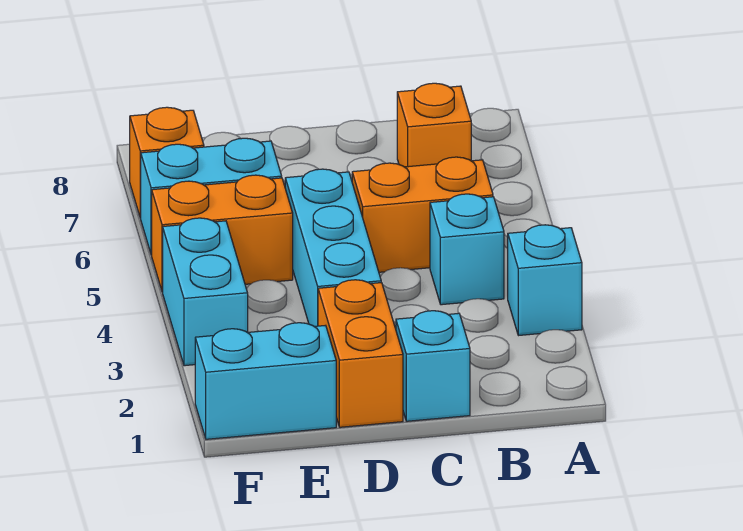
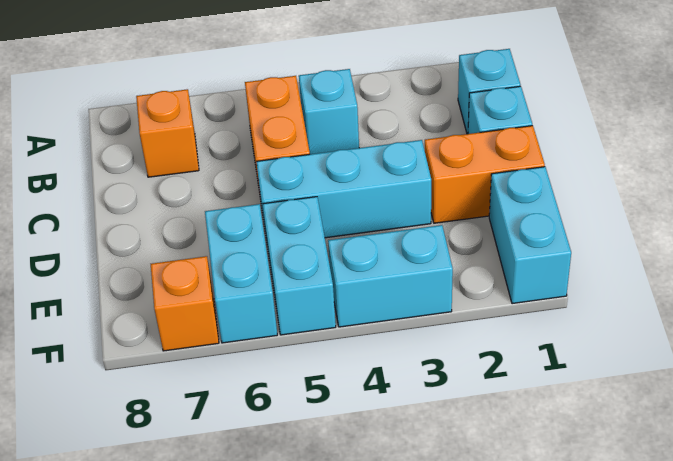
cyan 1x1 brick [508,225,582,336] -> cyan 1x1 brick moved to [458,49,521,134]
orange 1x2 brick [152,175,293,292] -> cyan 1x2 brick [263,197,336,335]

